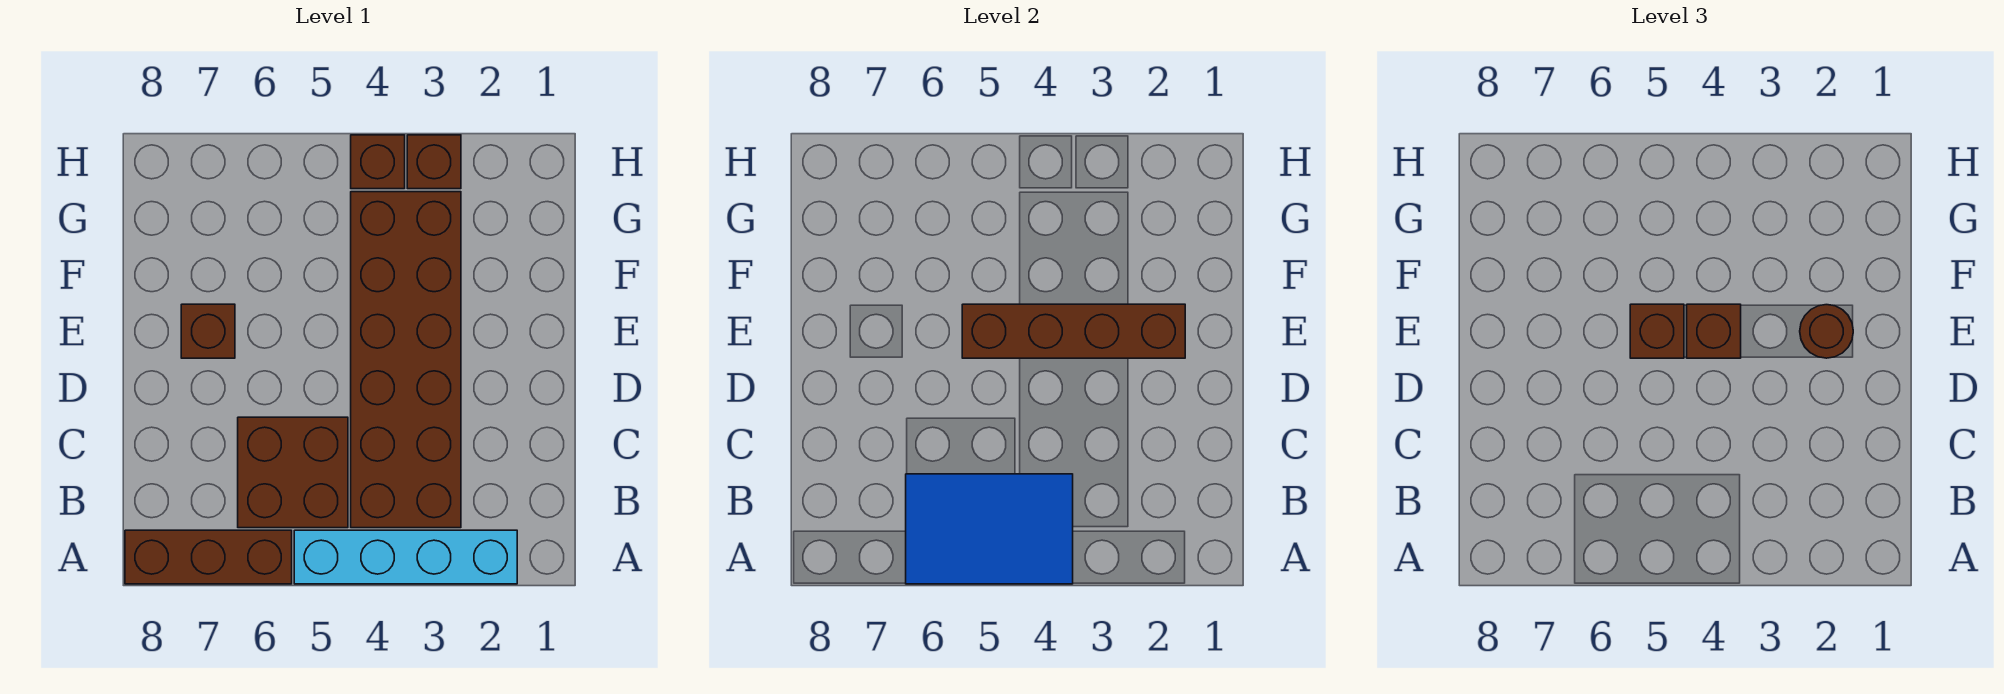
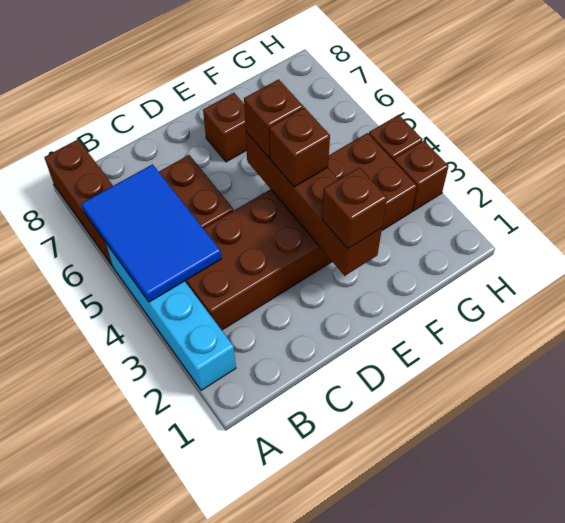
brown 1x1 round brick [1800,305,1853,358] -> brown 1x1 brick [322,167,387,249]

